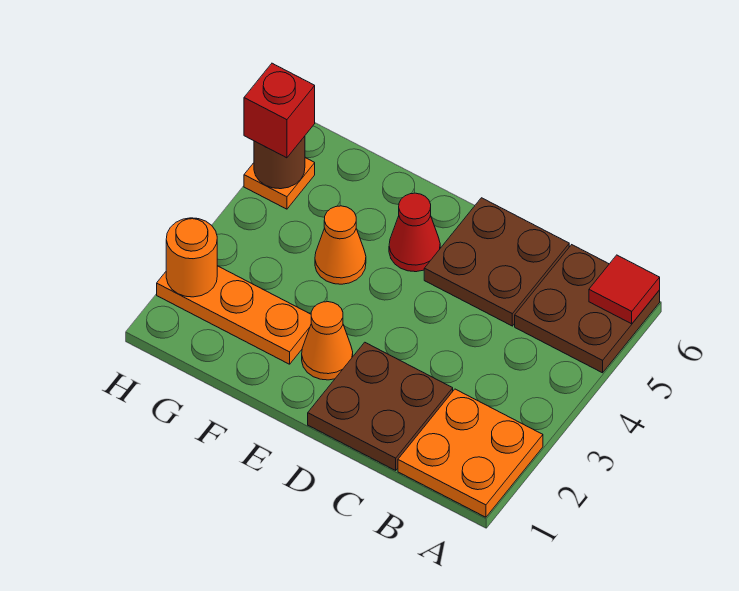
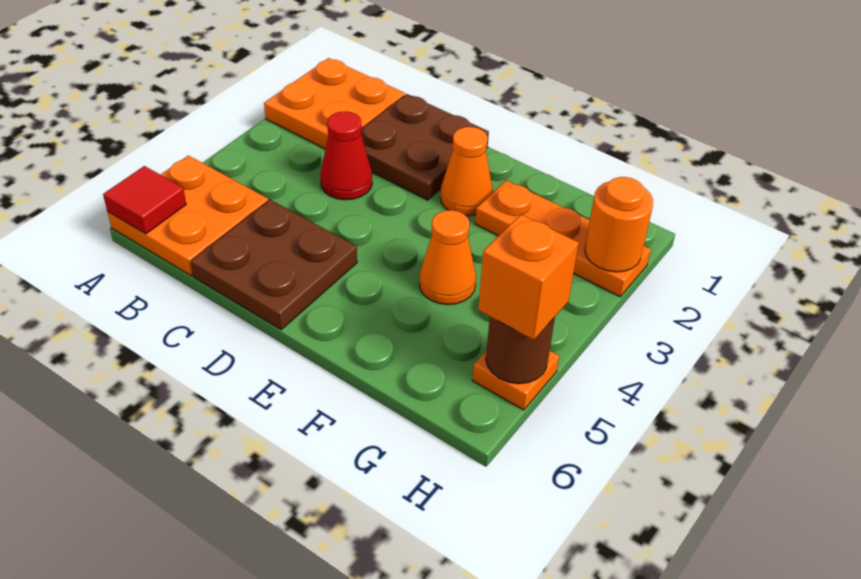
brown 2x2 plate [515,245,660,373] -> orange 2x2 plate [107,155,268,276]
red 1x1 cone [389,193,440,272] -> red 1x1 cone moved to [320,111,372,200]
red 1x1 brick [244,63,315,158] -> orange 1x1 brick [478,214,579,340]

